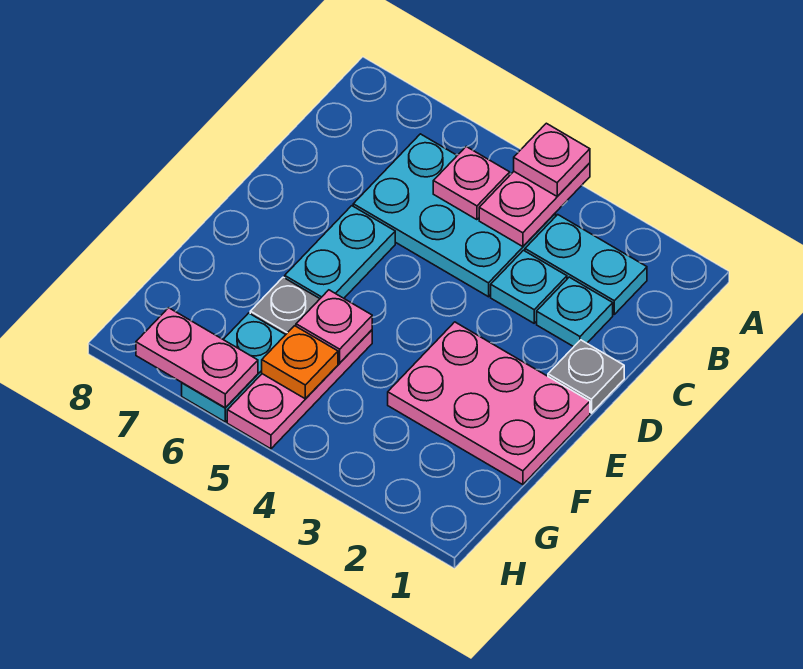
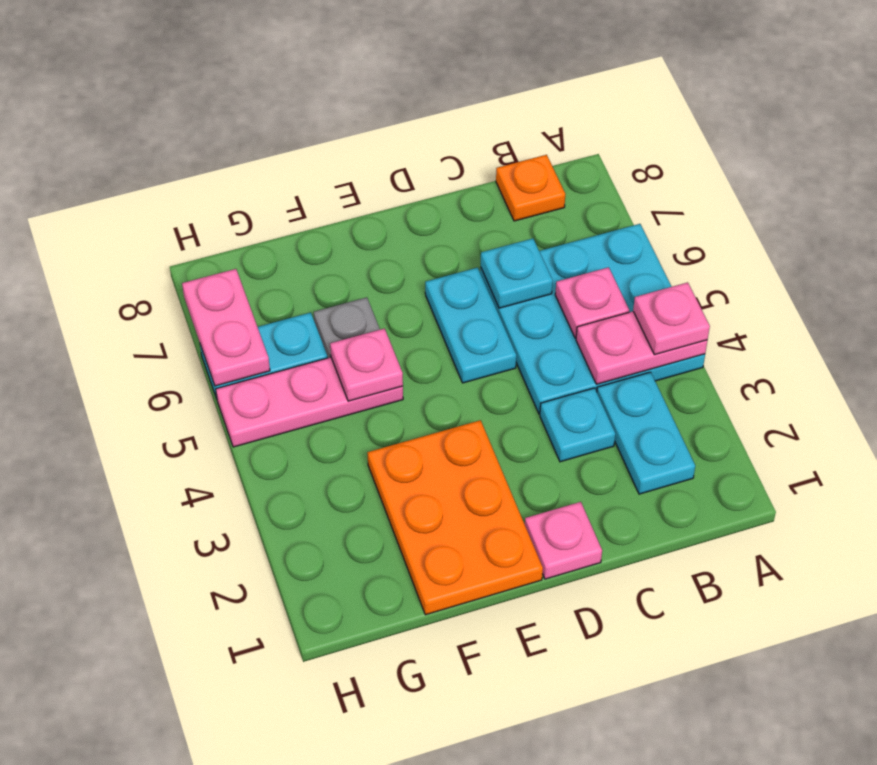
cyan 2x3 plate [353,134,556,297] -> cyan 3x3 plate [480,224,705,414]
cyan 1x1 plate [537,277,613,347] -> cyan 1x1 plate moved to [481,238,553,308]
grey 1x1 plate [548,340,624,413] -> pink 1x1 plate [525,502,602,579]
cyan 1x2 plate [285,206,395,298] -> cyan 1x2 plate turned to [425,268,516,383]
pink 2x3 plate [388,322,590,485] -> orange 2x3 plate [367,420,543,615]
orange 1x1 plate [262,326,338,399] -> orange 1x1 plate moved to [496,155,565,221]

